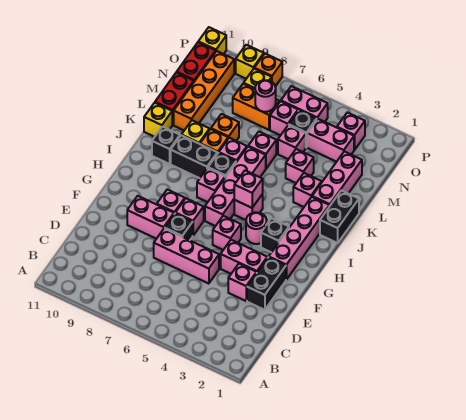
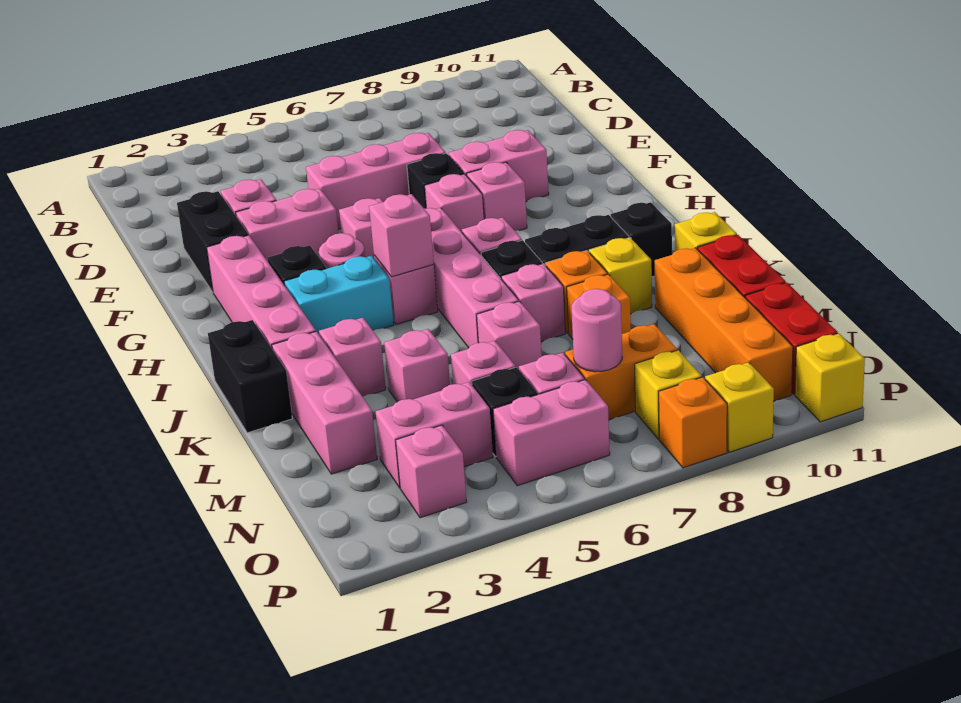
none -> cyan 1x2 brick [284,256,394,334]

